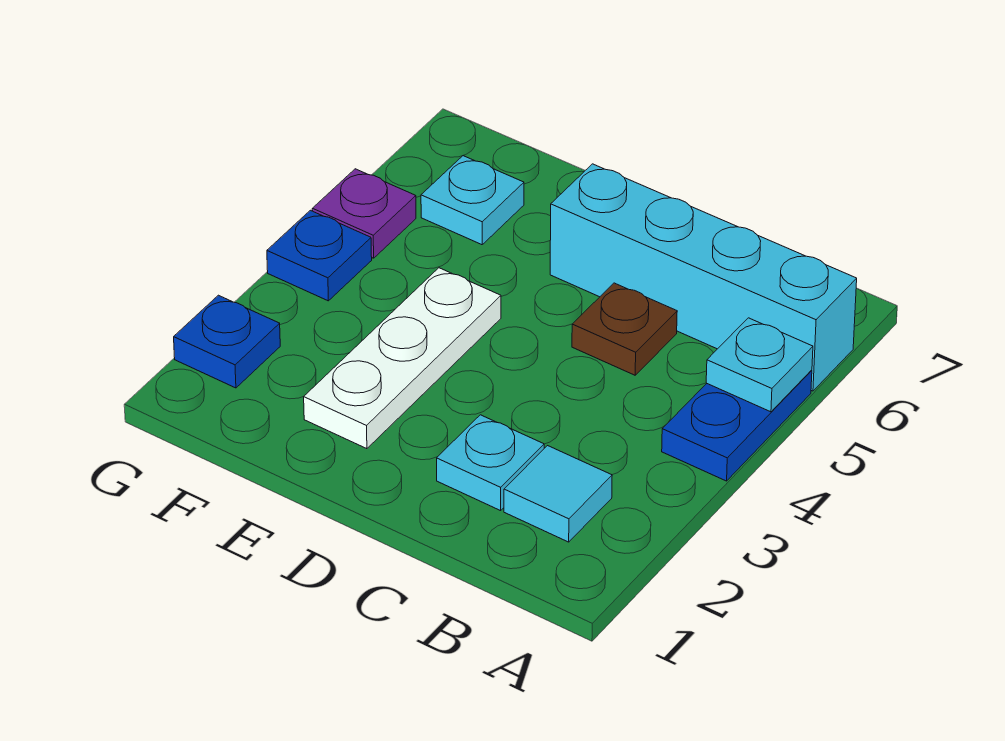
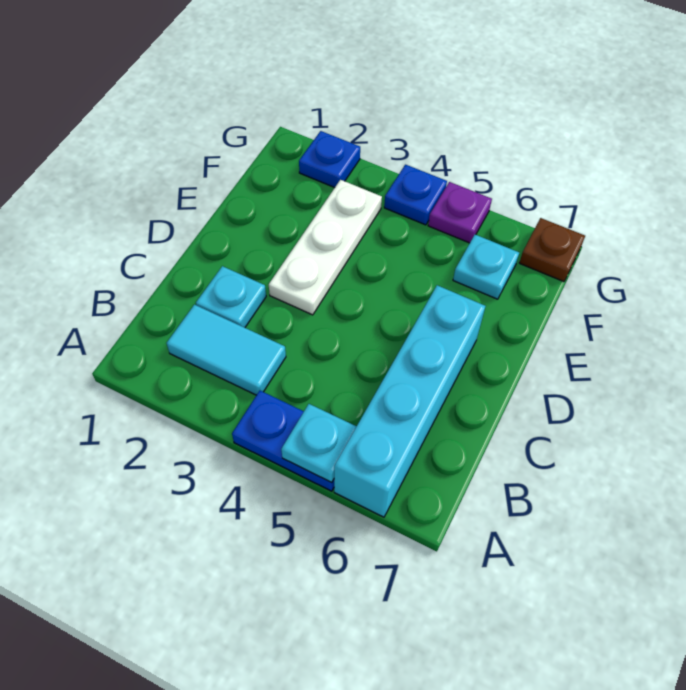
cyan 1x1 tile [504,446,612,542] -> cyan 1x2 tile [167,305,286,395]
brown 1x1 plate [572,283,677,375] -> brown 1x1 plate moved to [519,218,585,282]
white 1x3 plate [304,268,501,449] -> white 1x3 plate turned to [269,180,382,315]

